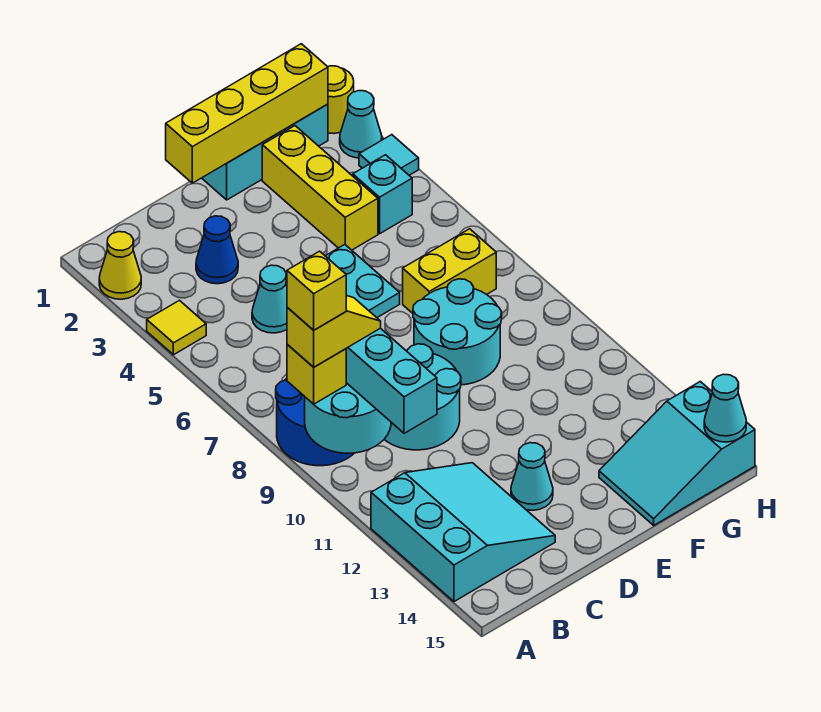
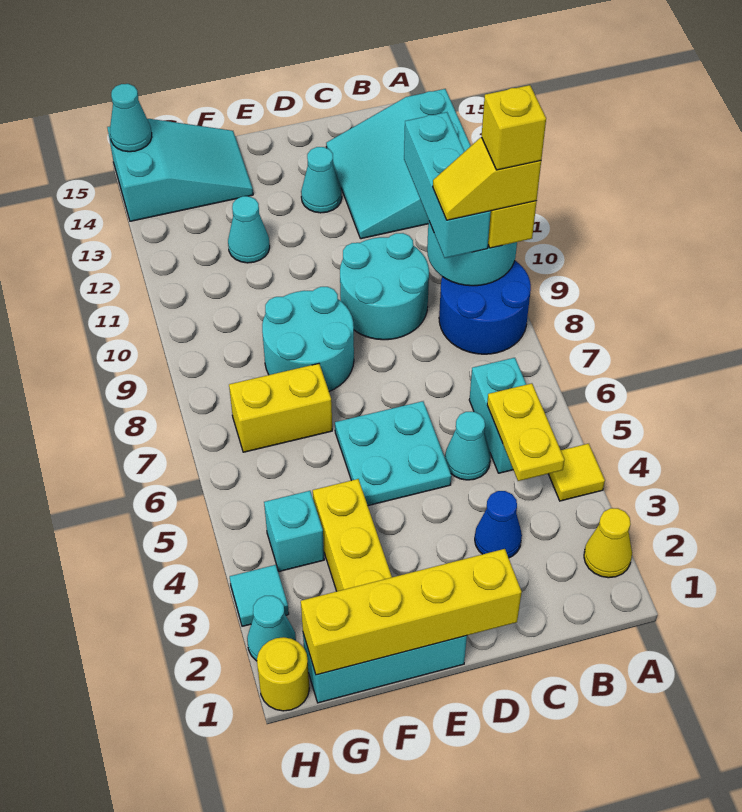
none -> yellow 1x2 plate [487,383,564,481]
none -> cyan 1x2 brick [469,358,526,473]
none -> cyan 1x1 cone [228,196,270,263]

